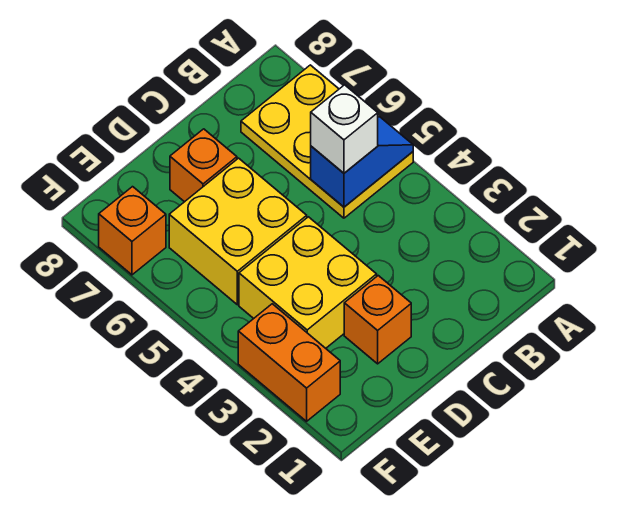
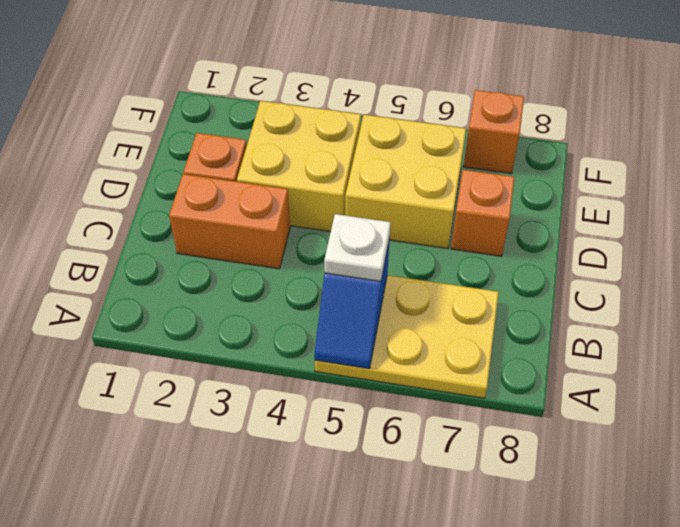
white 1x1 brick [311,85,378,173] -> white 1x1 plate [324,214,391,281]
orange 1x2 brick [238,304,340,421] -> orange 1x2 brick moved to [169,174,290,269]

